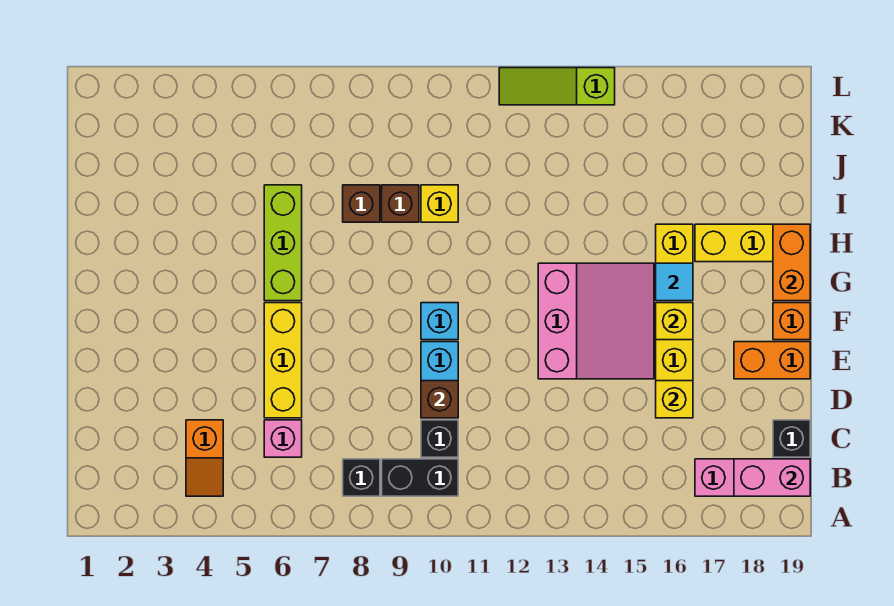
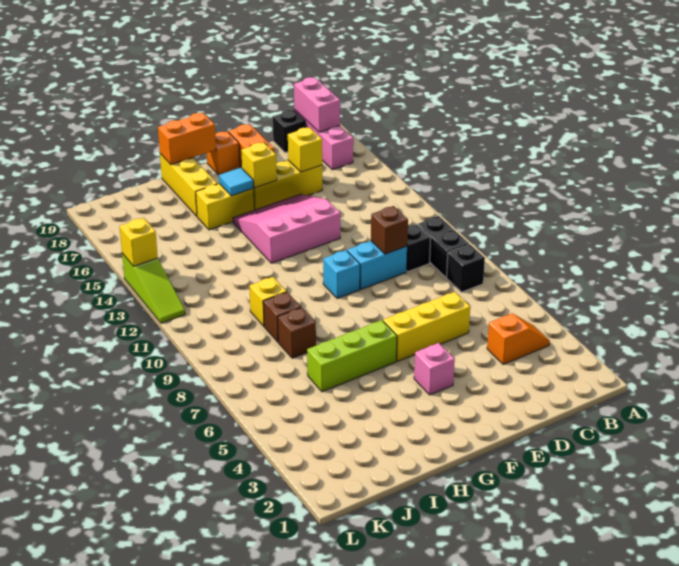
pink 1x1 brick [264,420,302,457] -> pink 1x1 brick moved to [414,343,455,395]
none -> yellow 1x1 brick [119,218,158,266]

